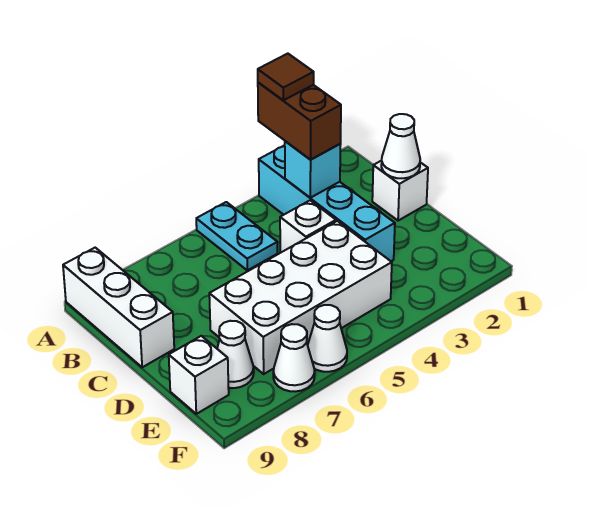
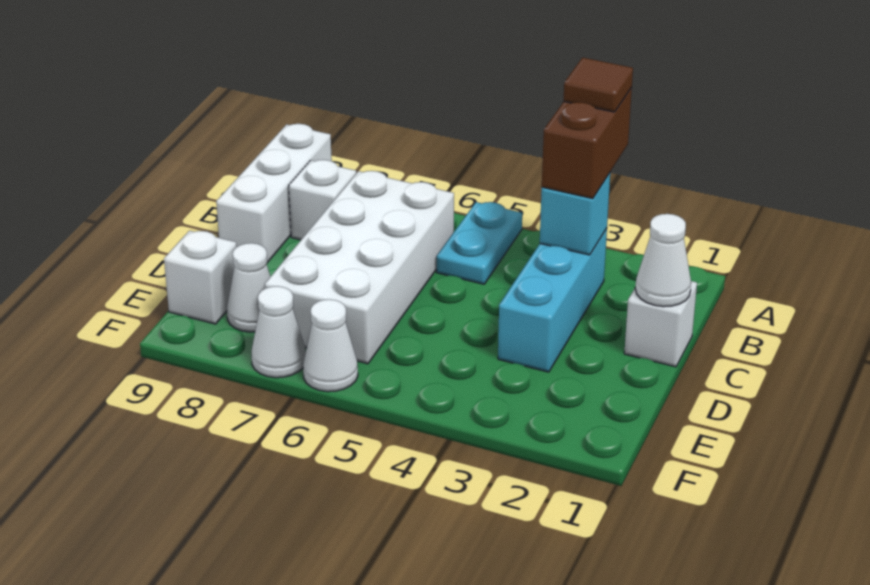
cyan 1x4 brick [259,145,395,261] -> cyan 1x3 brick [498,229,607,372]
white 1x1 brick [280,200,336,253] -> white 1x1 brick moved to [289,160,356,240]
white 2x4 brick [209,221,392,374] -> white 2x4 brick turned to [265,171,454,364]

